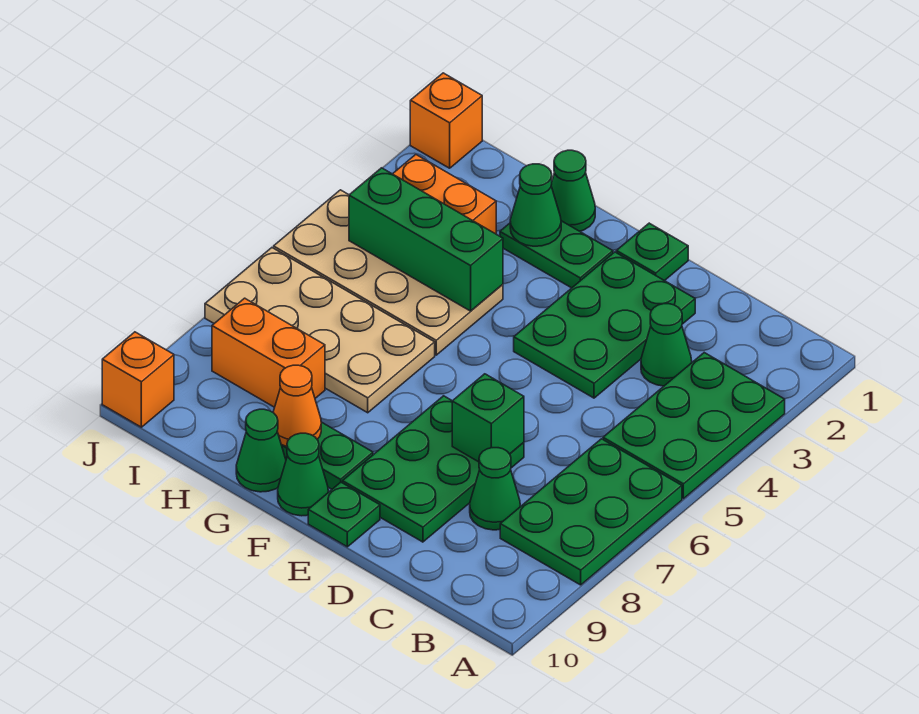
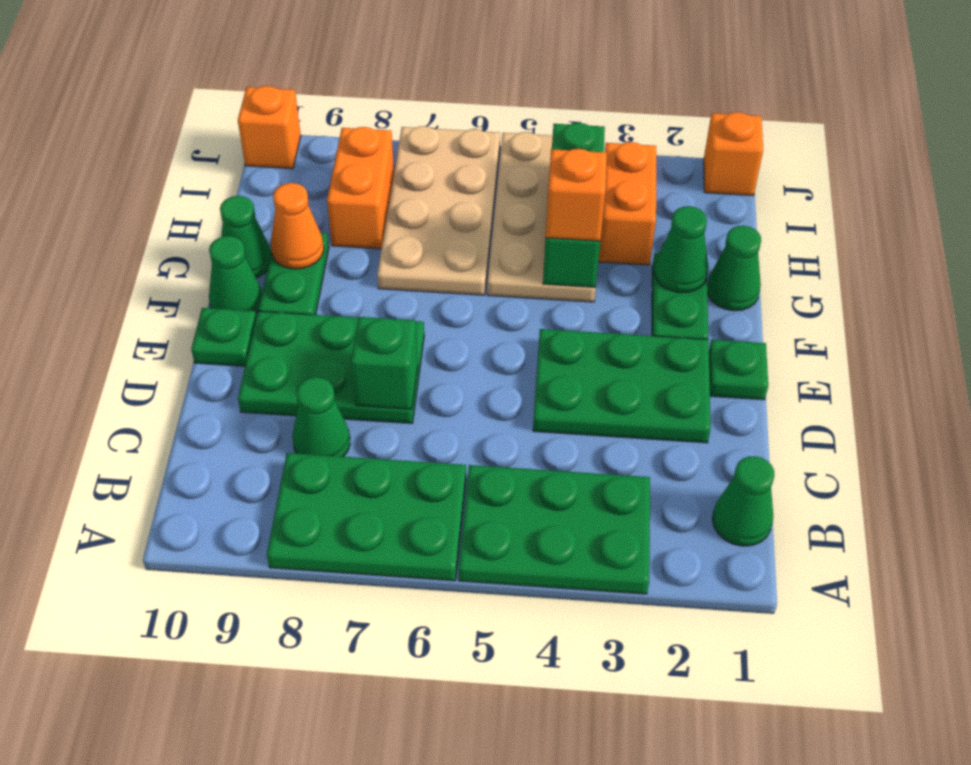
green 1x1 cone [641,304,692,386] -> green 1x1 cone moved to [712,456,774,546]
none -> orange 1x1 brick [546,149,607,241]

